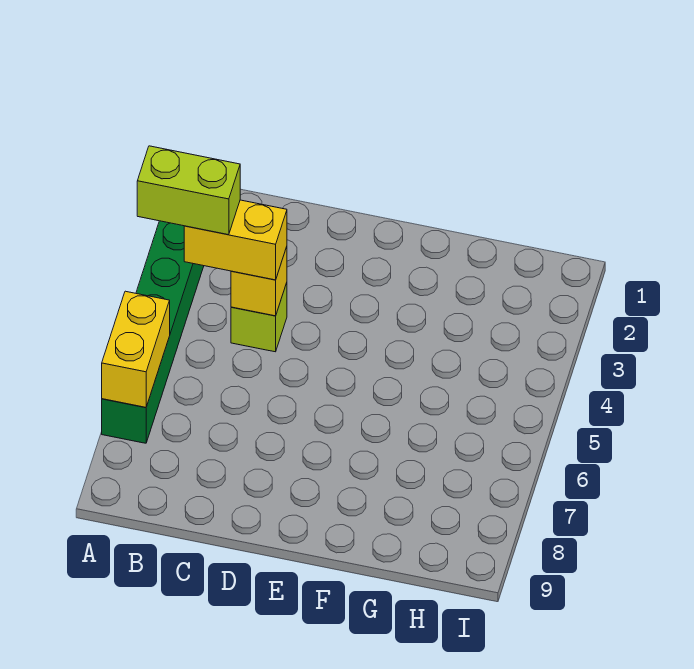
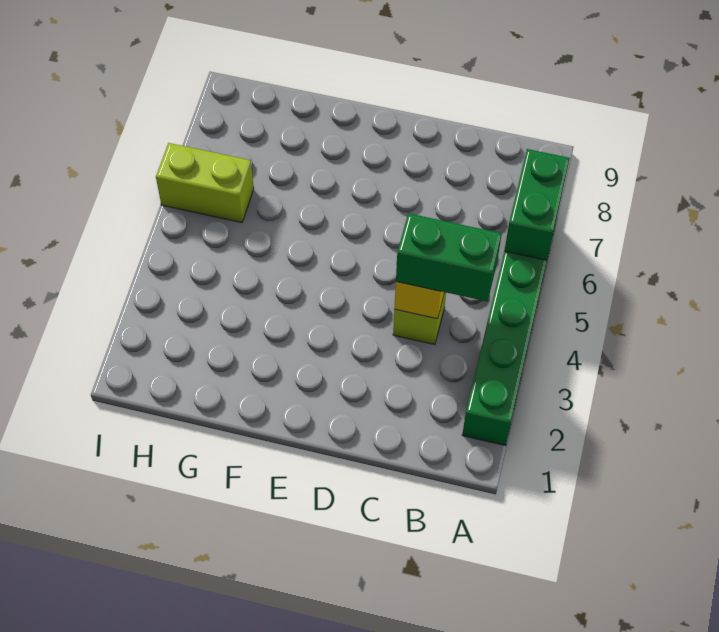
lime 1x2 brick [137,146,240,235] -> lime 1x2 brick moved to [156,143,254,223]
yellow 1x2 brick [102,291,170,407] -> green 1x2 brick [505,149,570,260]
yellow 1x2 brick [184,200,287,280] -> green 1x2 brick [396,213,502,301]

